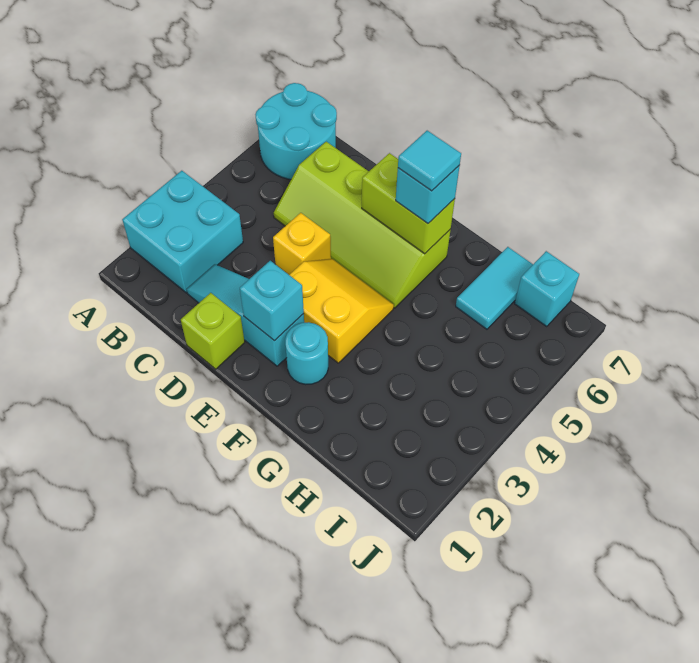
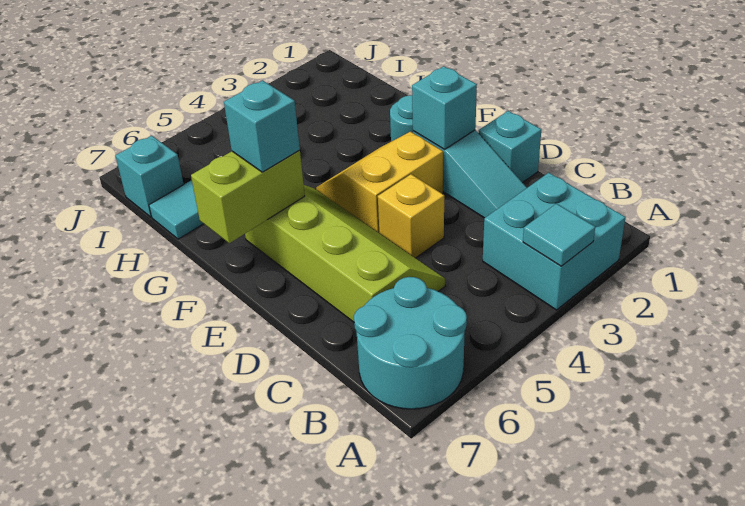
lime 1x1 brick [181,293,245,369] -> cyan 1x1 brick [479,111,541,183]
yellow 2x2 slope [290,259,394,363] -> yellow 2x2 slope turned to [316,132,443,233]
lime 1x2 brick [362,153,455,254] -> lime 1x2 brick turned to [191,150,305,243]
cyan 1x1 tile [398,131,461,191] -> cyan 1x1 tile moved to [523,204,595,266]

